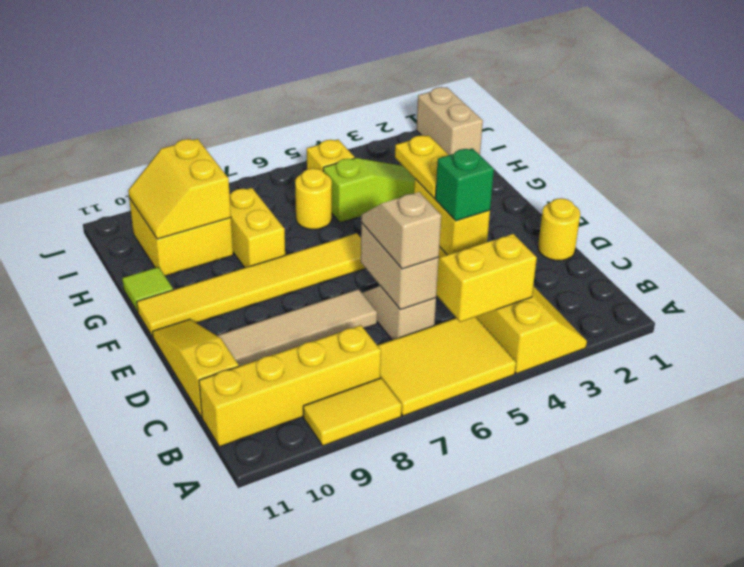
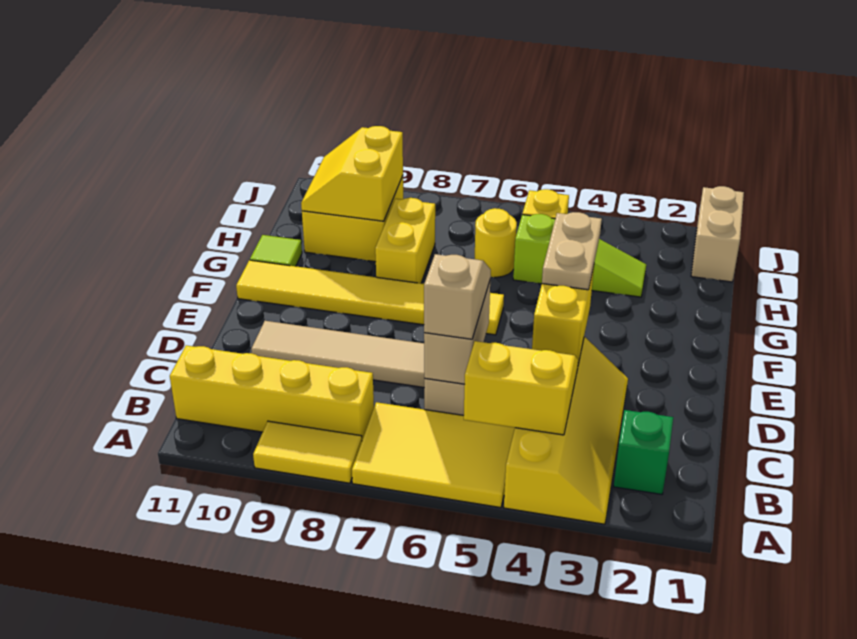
yellow 1x3 slope [153,319,239,417] -> none
yellow 1x1 round brick [538,198,580,261] -> none
green 1x1 brick [435,148,494,221] -> green 1x1 brick moved to [614,410,673,494]
yellow 1x2 plate [395,135,448,198] -> tan 1x2 plate [542,212,602,290]

